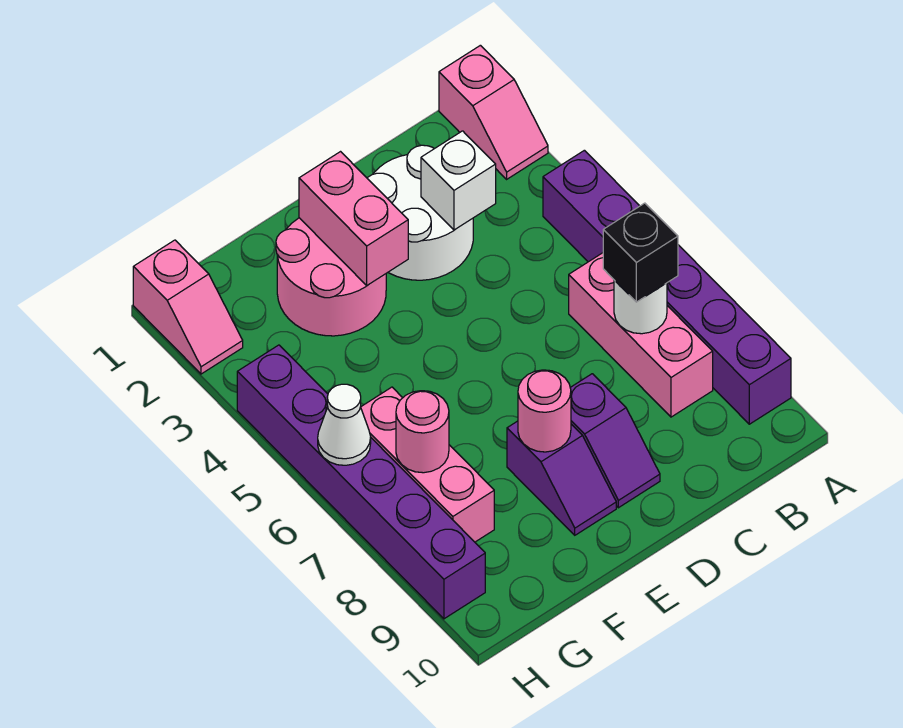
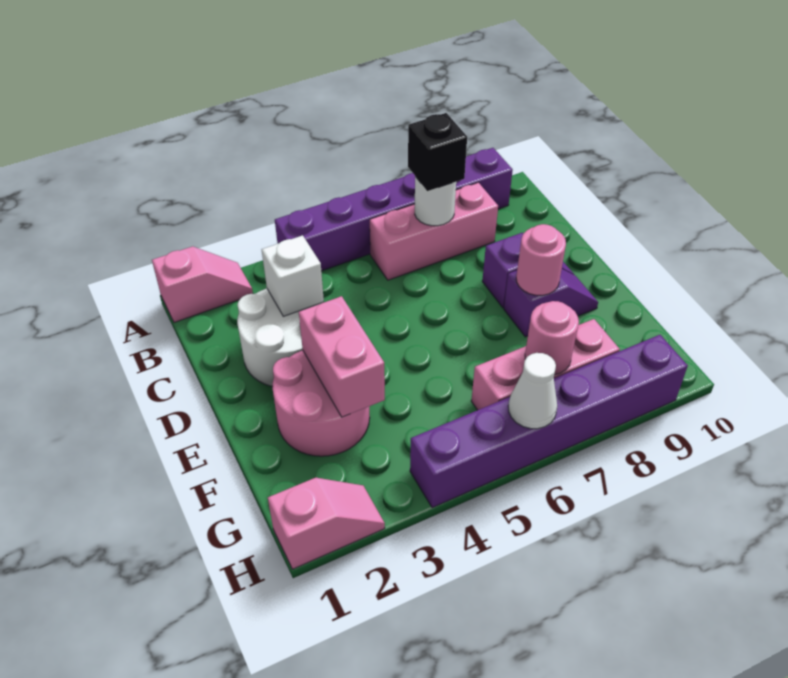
pink 1x2 brick [299,152,408,285] -> pink 1x2 brick turned to [299,296,385,417]

